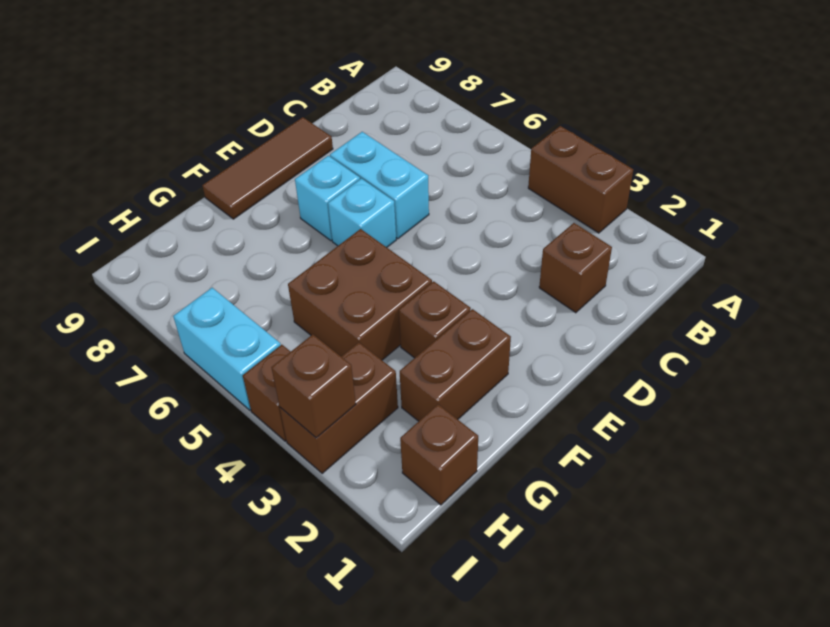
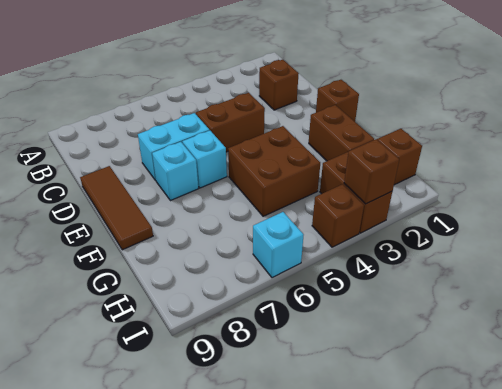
brown 1x2 brick [528,126,633,233] -> brown 1x2 brick moved to [196,93,265,152]
brown 1x1 brick [399,281,471,358] -> brown 1x1 brick moved to [316,80,359,121]
cyan 1x2 brick [173,288,281,410] -> cyan 1x1 brick [253,212,303,278]

